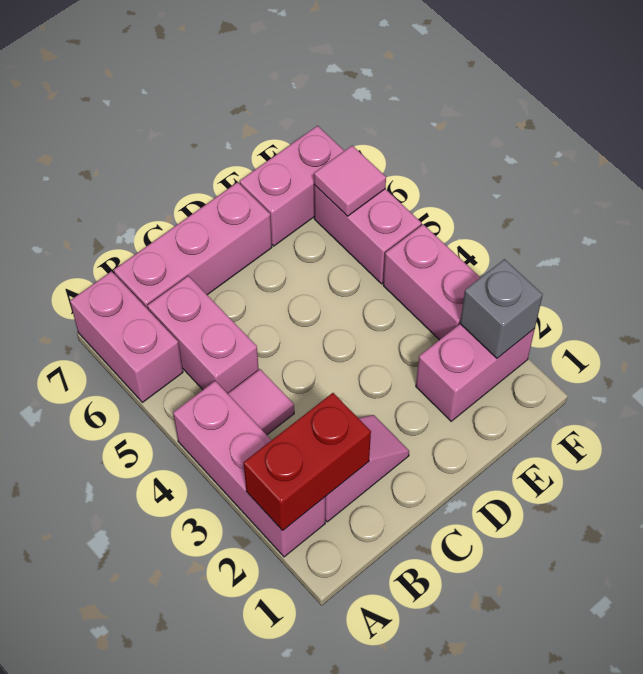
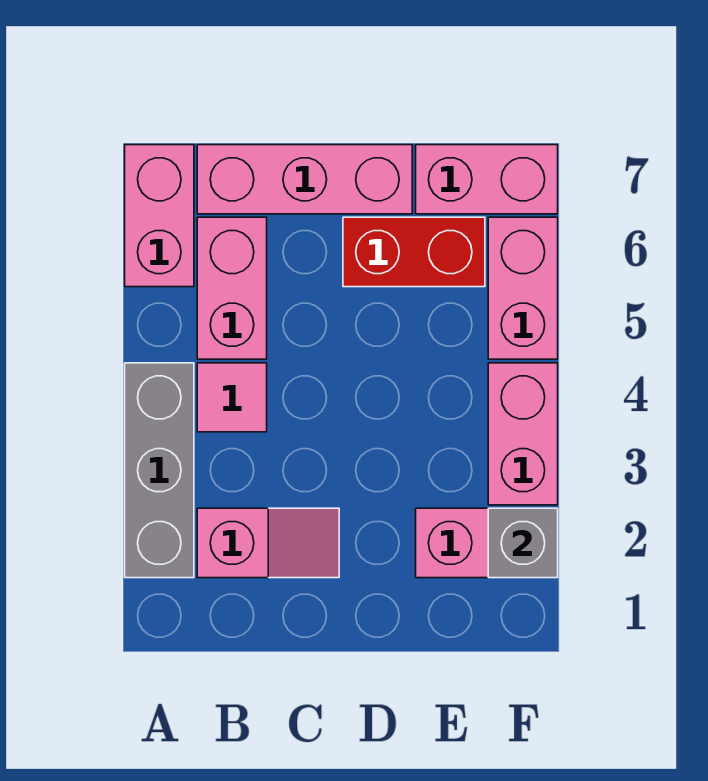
pink 1x3 brick [173,381,325,557] -> grey 1x3 brick [125,363,194,578]
red 1x2 brick [244,393,371,531] -> red 1x2 brick moved to [343,217,485,287]
pink 1x1 tile [314,146,386,216] -> none

